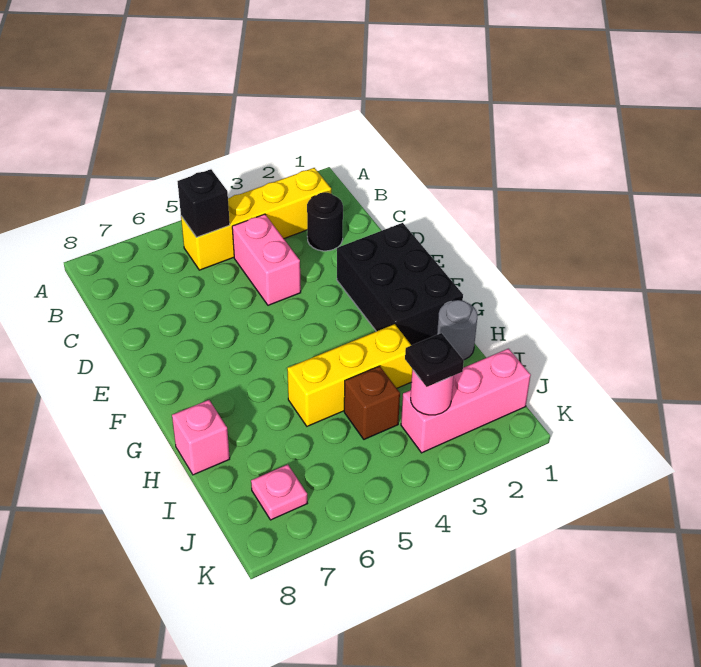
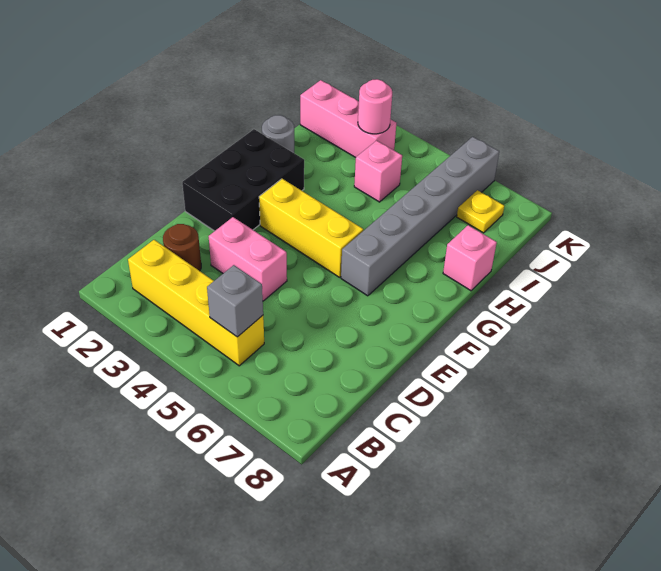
black 1x1 brick [177,169,230,237] -> grey 1x1 brick [207,265,263,337]
black 1x1 round brick [307,192,343,251] -> brown 1x1 round brick [163,224,201,271]
pink 1x2 brick [232,214,301,305] -> pink 1x2 brick turned to [209,217,287,301]
none -> grey 1x6 brick [341,137,499,296]
yellow 1x3 brick [287,324,412,426] -> yellow 1x3 brick moved to [259,179,363,277]
brown 1x1 brick [344,366,400,439] -> pink 1x1 brick [354,141,402,202]
black 1x1 plate [405,333,464,387] -> none
pink 1x1 plate [251,464,308,520] -> yellow 1x1 plate [457,190,504,233]

